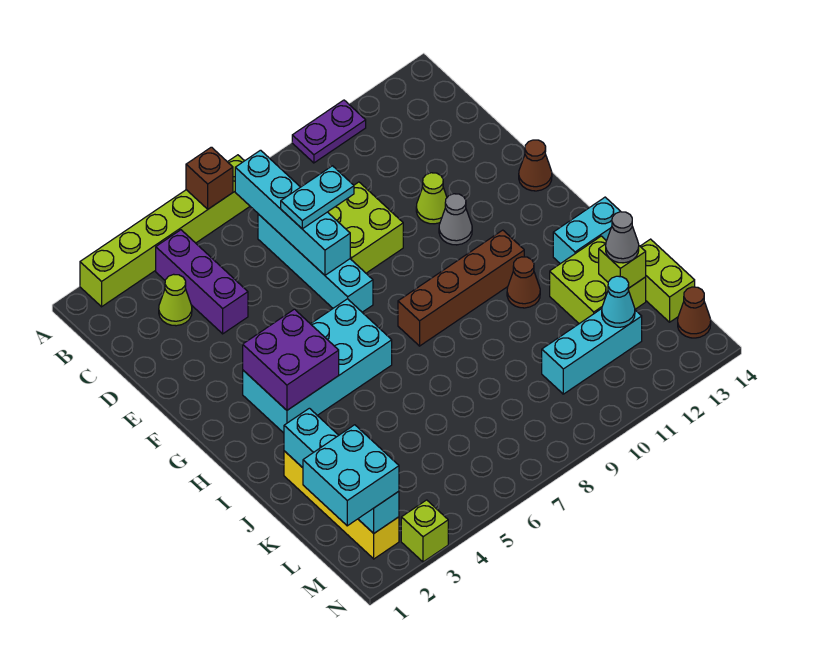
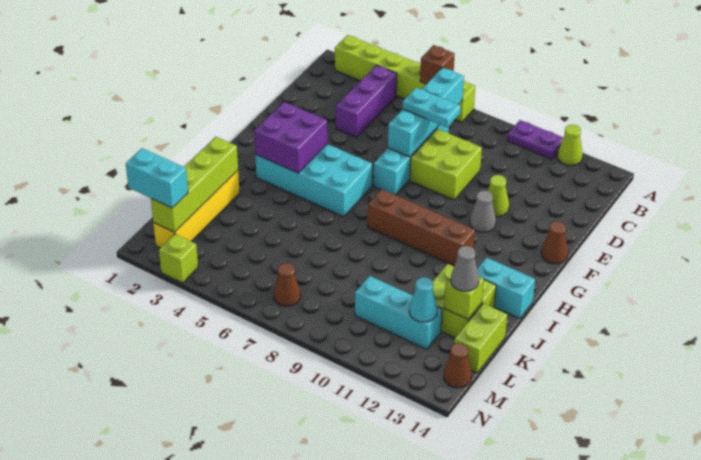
lime 1x1 cone [159,274,192,326] -> lime 1x1 cone moved to [558,125,583,165]
brown 1x1 cone [507,257,540,308] -> brown 1x1 cone moved to [274,263,301,306]
cyan 1x4 brick [284,408,399,533] -> lime 1x4 brick [151,137,238,232]
cyan 2x2 brick [303,425,399,526] -> cyan 1x2 brick [126,148,188,208]

